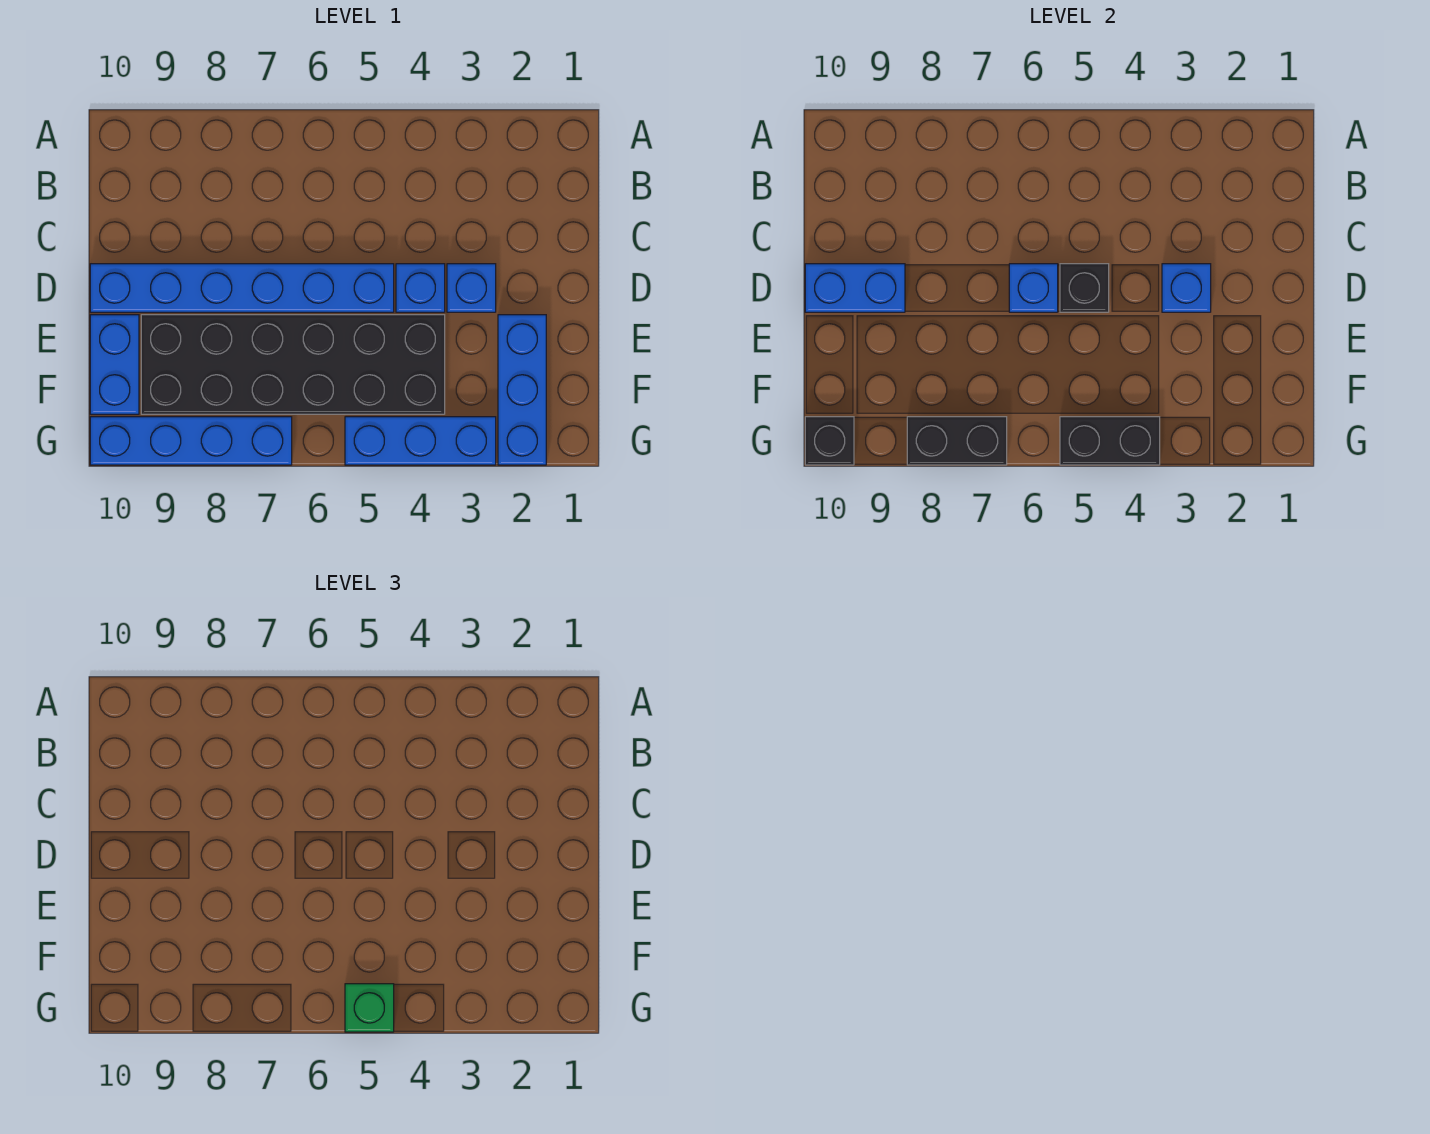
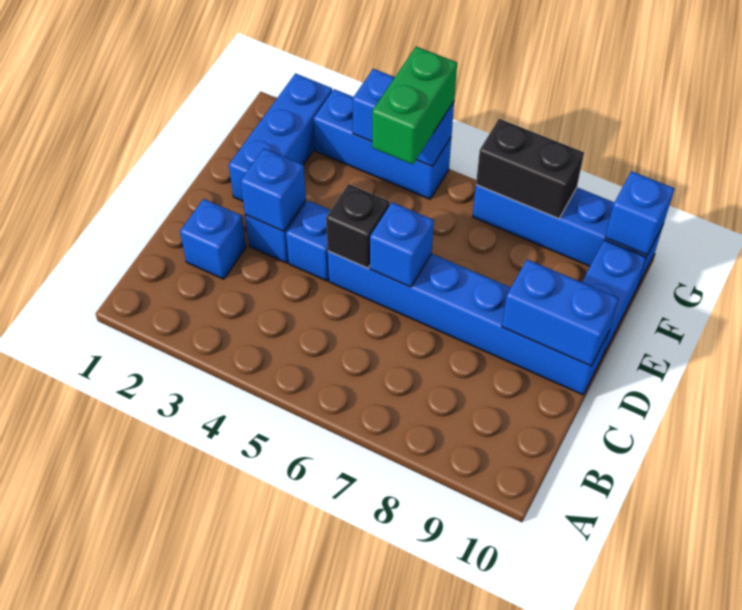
none -> blue 1x1 brick [180,199,246,279]
black 2x6 brick [141,315,445,414] -> none
black 1x2 brick [1060,417,1160,465] -> blue 1x2 brick [353,69,454,166]
green 1x1 brick [345,984,394,1032] -> green 1x2 brick [372,47,457,164]
black 1x1 brick [805,417,854,465] -> blue 1x1 brick [605,171,675,255]

